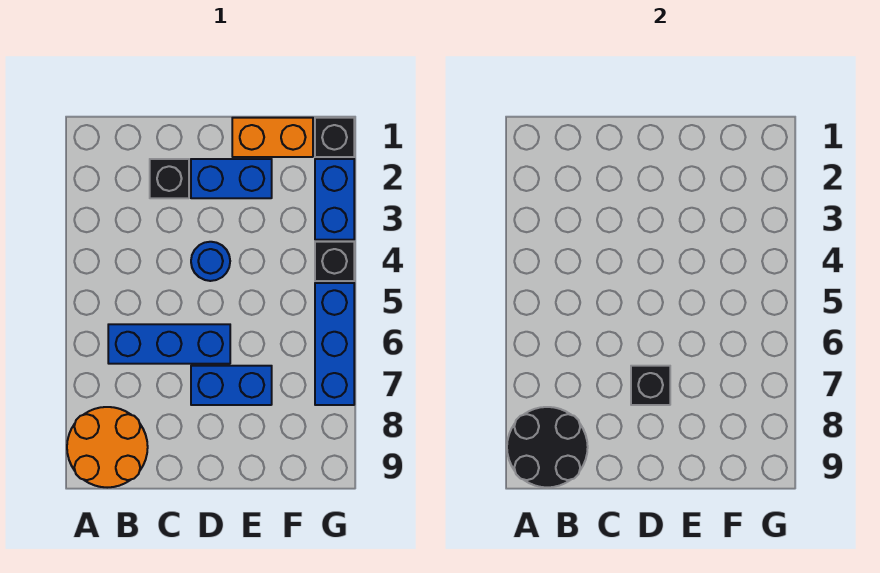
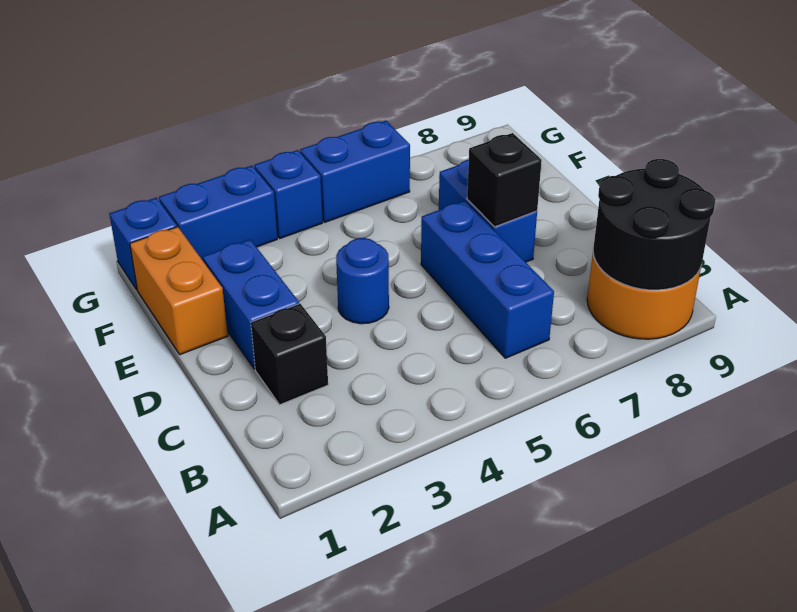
black 1x1 brick [315,118,354,157] -> blue 1x1 brick [109,198,177,290]
black 1x1 brick [315,242,354,281] -> blue 1x1 brick [254,150,323,238]
blue 1x3 brick [315,283,354,405] -> blue 1x2 brick [300,121,410,222]

